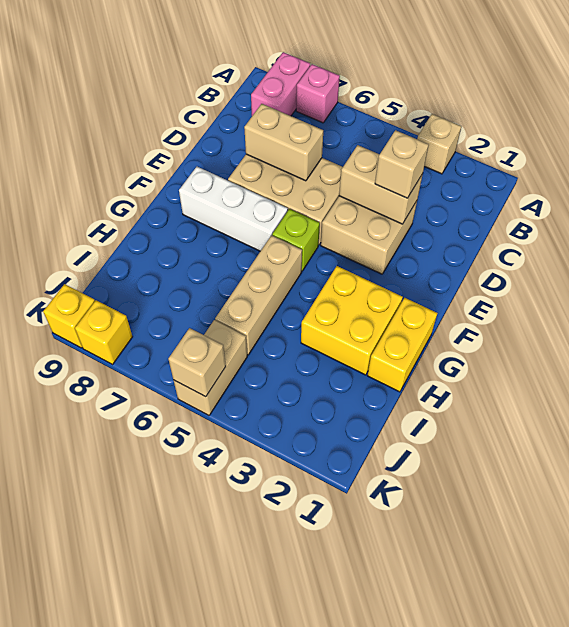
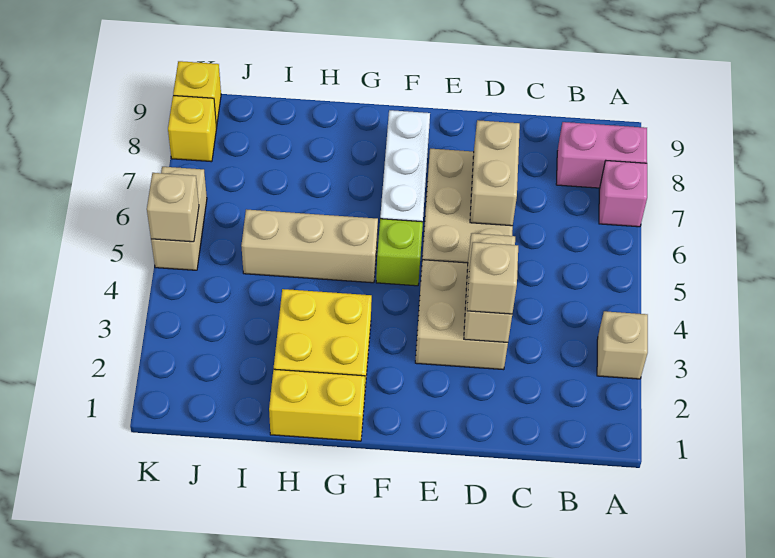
tan 1x2 brick [174,320,247,415] -> tan 1x2 brick turned to [151,167,207,270]

